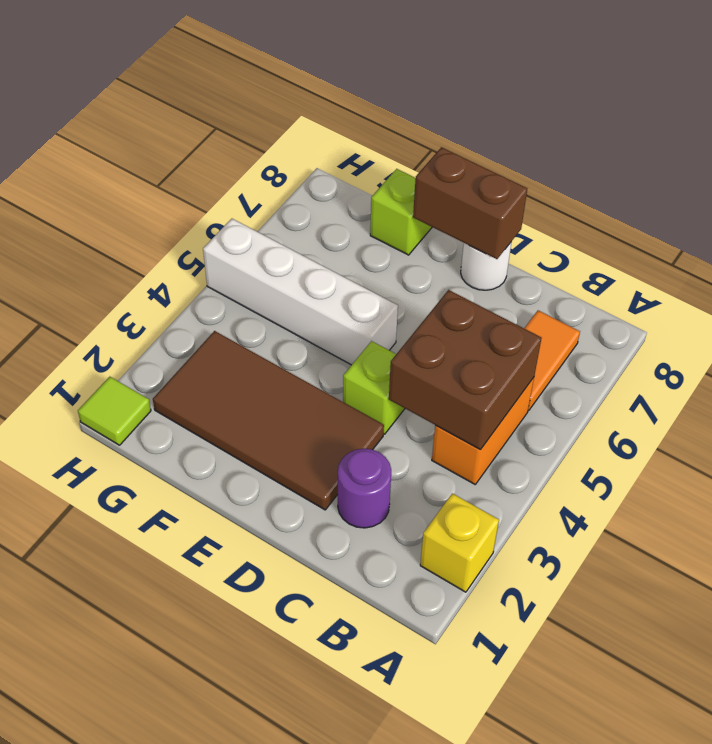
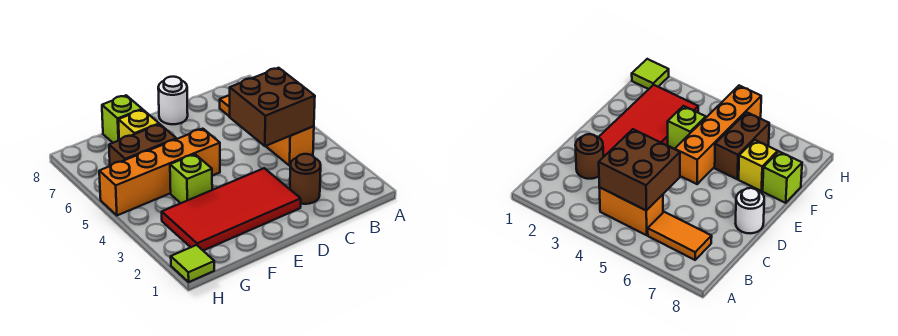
yellow 1x1 brick [420,493,499,592] -> yellow 1x1 brick moved to [118,110,159,140]
purple 1x1 round brick [338,448,391,528] -> brown 1x1 round brick [290,154,321,204]
brown 2x4 tile [153,331,384,510] -> red 2x4 tile [162,168,301,251]
lime 1x1 brick [343,341,405,434] -> lime 1x1 brick moved to [170,154,212,203]
brown 1x2 brick [413,147,527,259] -> brown 1x2 brick moved to [109,124,176,166]
white 1x4 brick [203,219,398,365] -> orange 1x4 brick [99,129,220,215]

